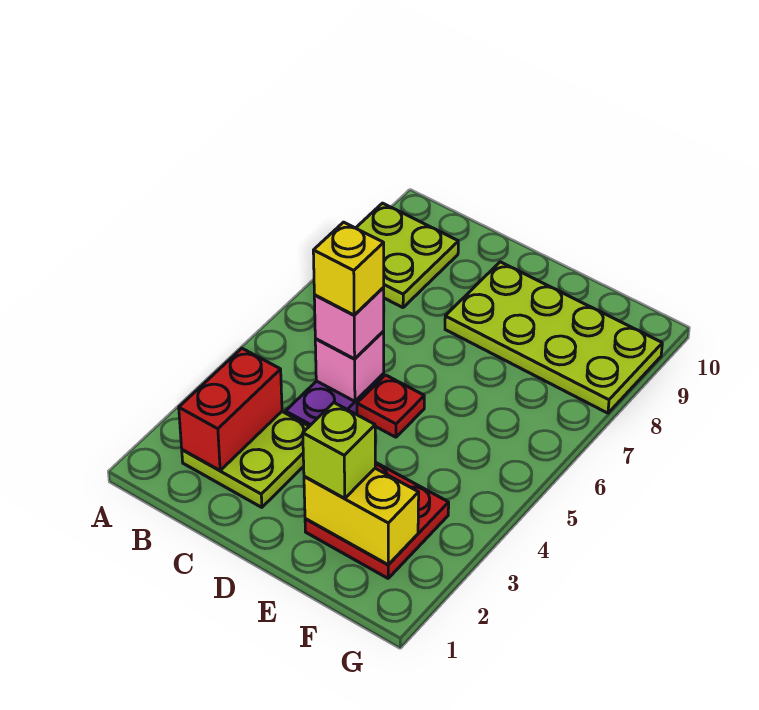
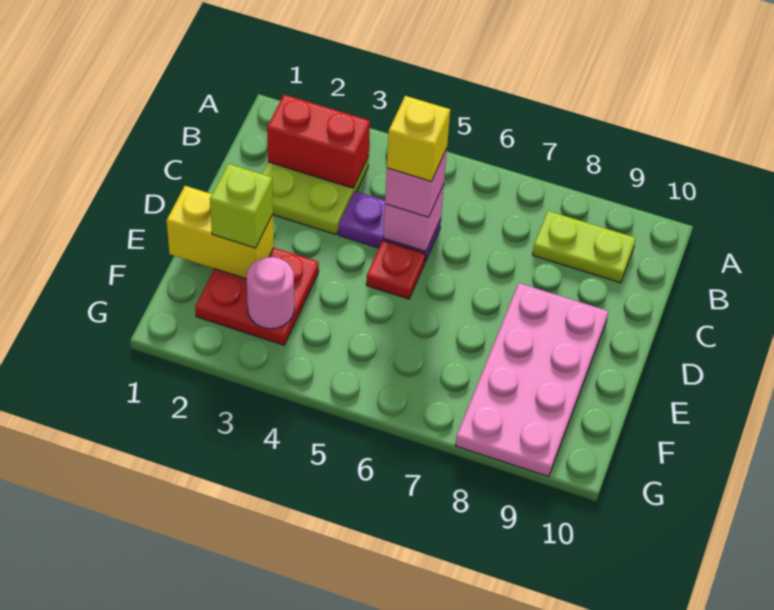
lime 2x2 plate [356,203,458,308] -> lime 1x2 plate [533,211,636,283]
lime 2x4 plate [445,262,662,413] -> pink 2x4 plate [455,283,608,477]
yellow 1x2 brick [304,468,419,565] -> yellow 1x2 brick turned to [166,186,274,279]
none -> pink 1x1 round brick [246,257,294,329]

